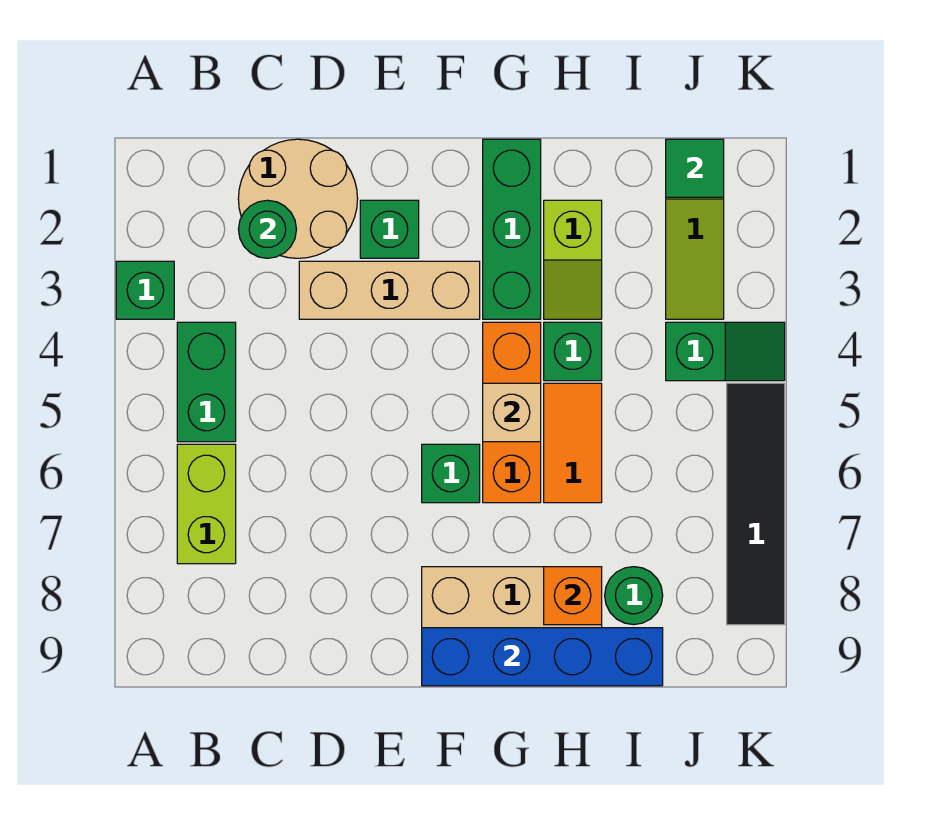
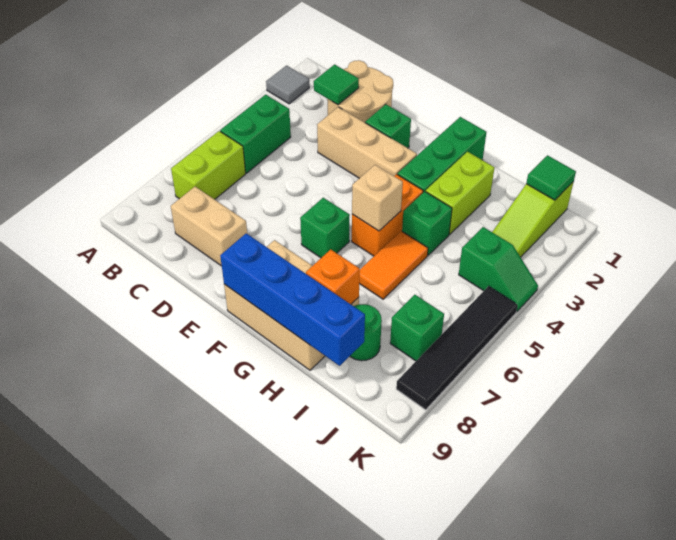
none -> grey 1x1 tile [266,66,309,104]
green 1x1 brick [116,261,174,319] -> green 1x1 brick moved to [390,295,444,361]
green 1x1 round brick [238,200,296,258] -> green 1x1 tile [314,65,359,105]
none -> tan 1x2 brick [171,187,247,266]
orange 1x3 brick [483,322,541,503] -> orange 1x2 brick [352,174,423,256]
lime 1x2 slope [544,200,602,319] -> lime 1x2 brick [426,152,495,234]

